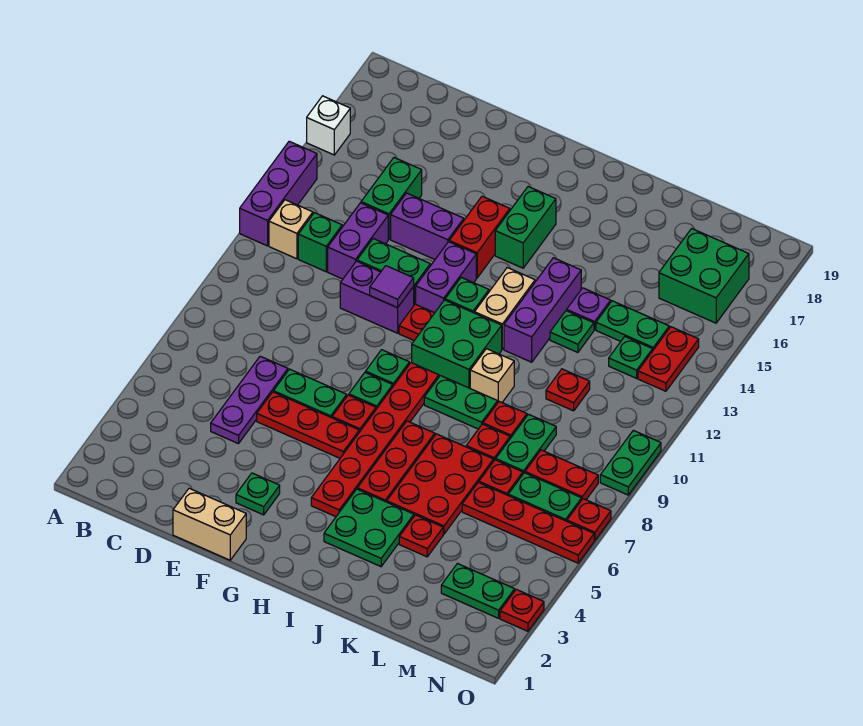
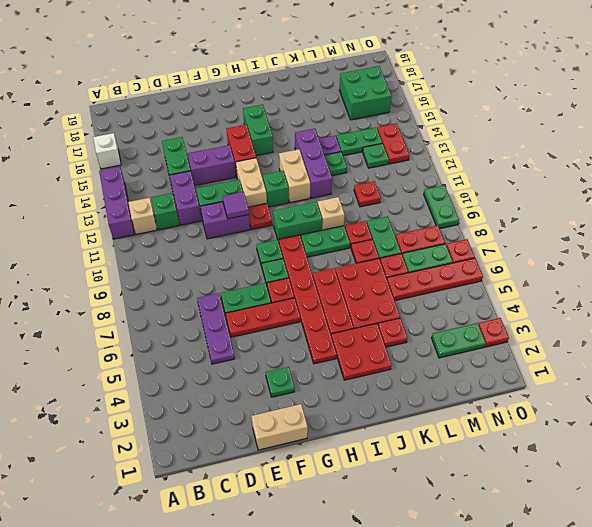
purple 1x2 brick [416,242,476,313] -> tan 1x2 brick [236,158,267,207]
green 2x2 brick [412,300,502,388] -> green 1x2 brick [273,202,322,242]
green 2x2 plate [324,489,414,567] -> red 2x2 plate [331,324,391,380]

